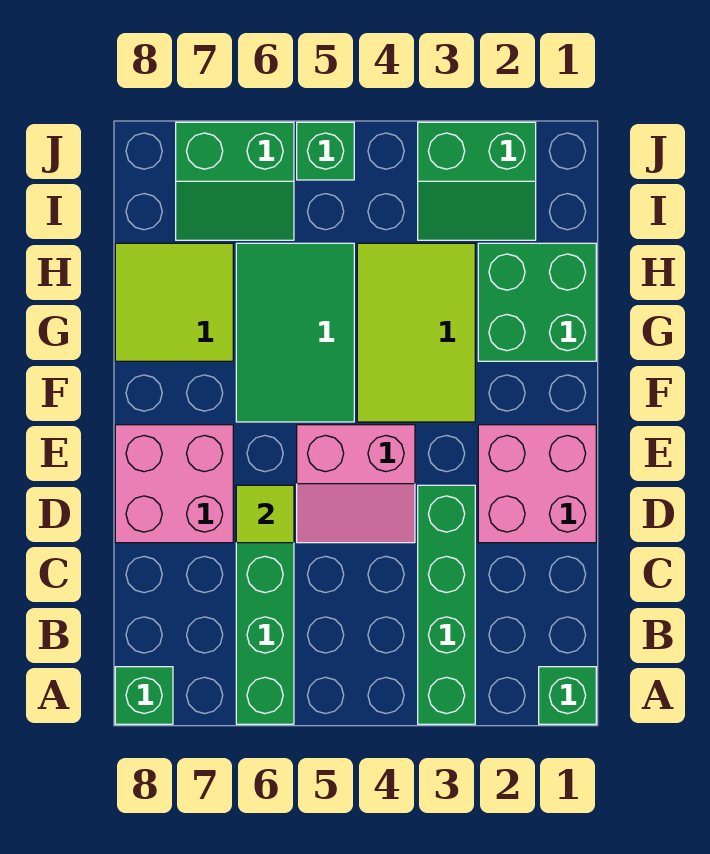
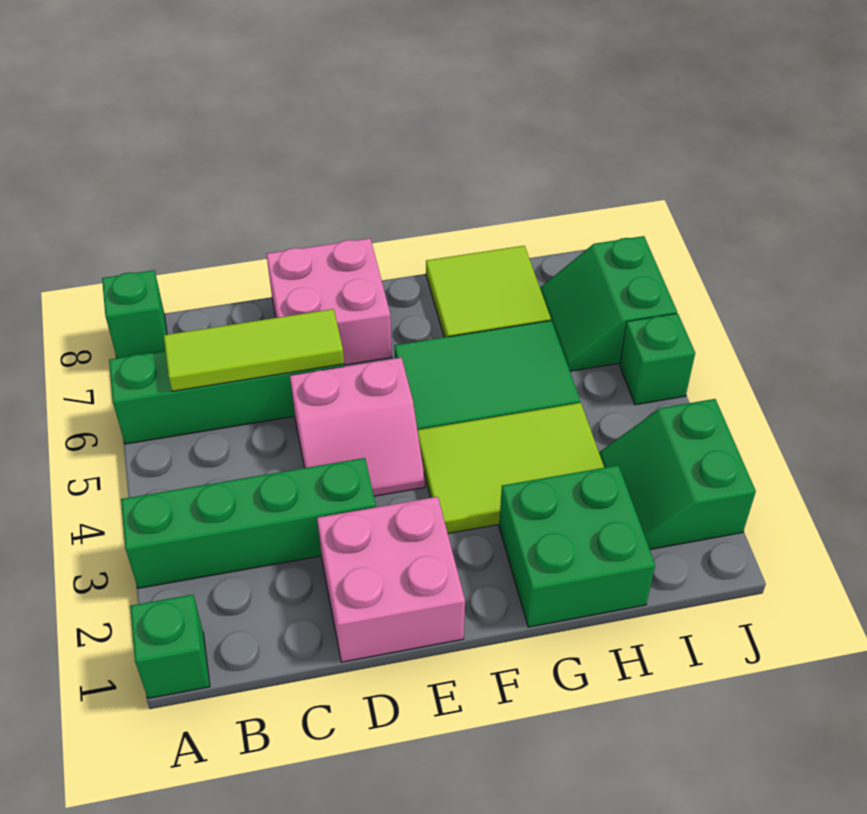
pink 2x2 slope [297,425,415,543] -> pink 2x2 slope turned to [290,358,425,496]
lime 1x1 tile [236,485,294,543] -> lime 1x3 tile [164,309,344,391]

